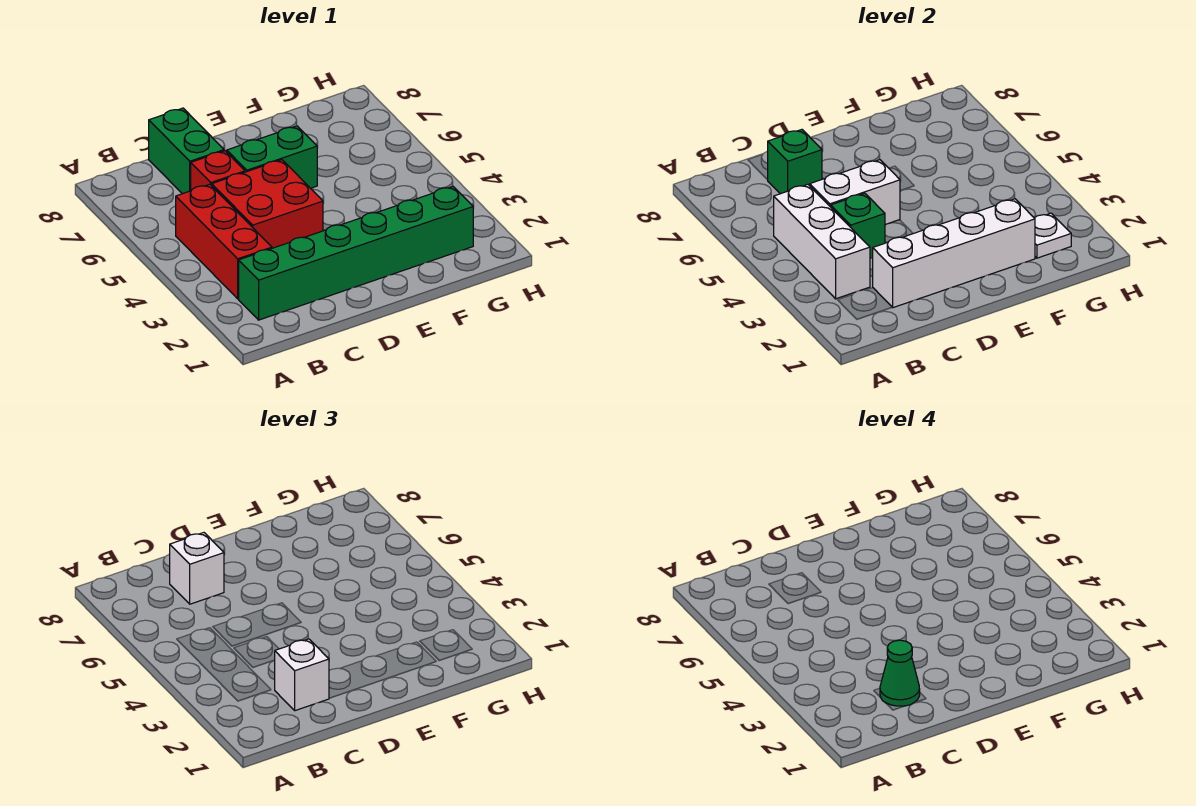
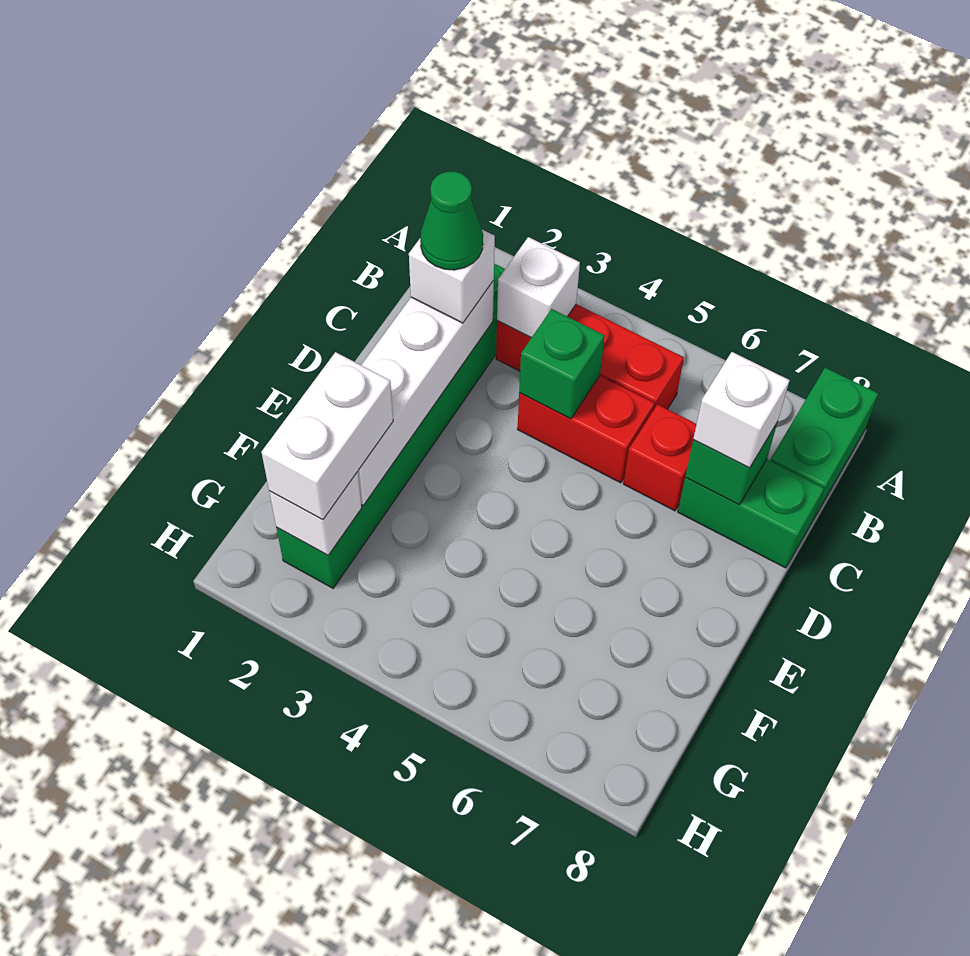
white 1x3 brick [774,184,870,299] -> white 1x1 brick [497,237,580,338]
red 2x2 brick [212,160,323,248] -> red 1x2 brick [517,376,655,483]
white 1x2 brick [810,160,900,224] -> white 1x2 brick moved to [261,352,393,520]
green 1x2 brick [227,126,317,188] -> green 1x2 brick moved to [770,368,878,520]
white 1x1 plate [1035,213,1071,258] -> white 1x1 brick [269,472,362,555]

